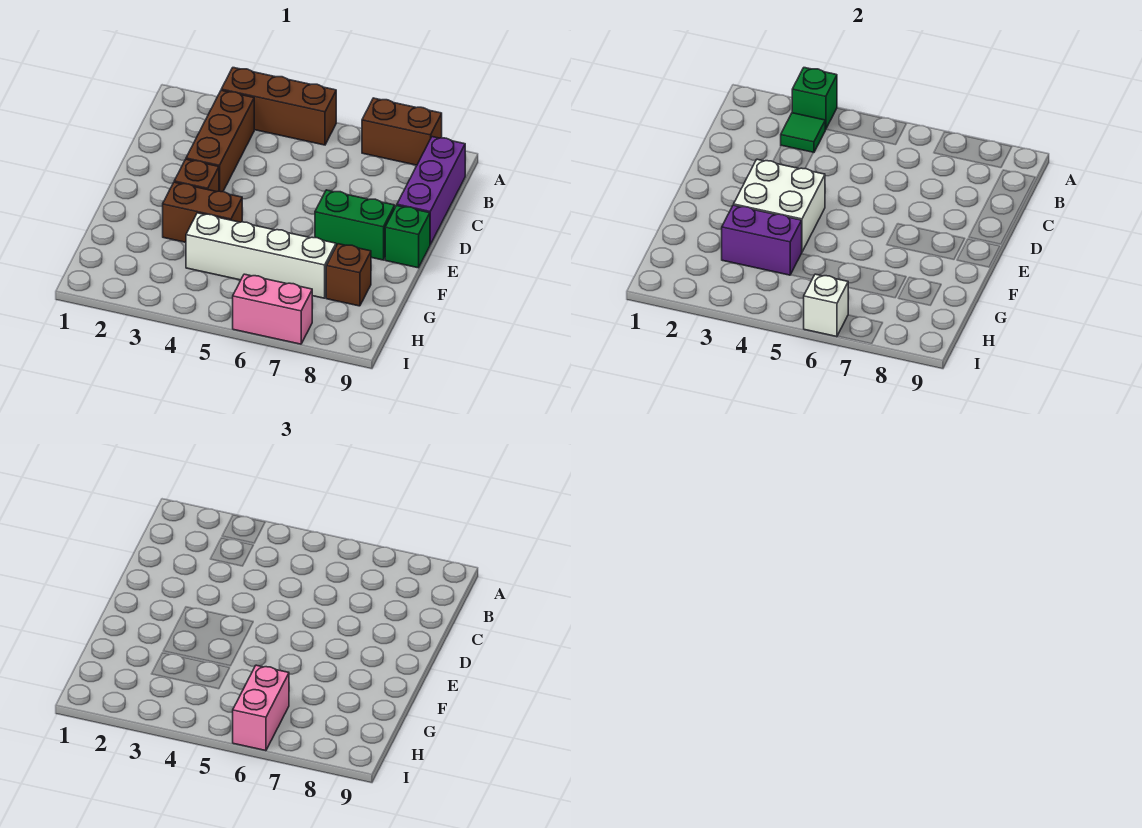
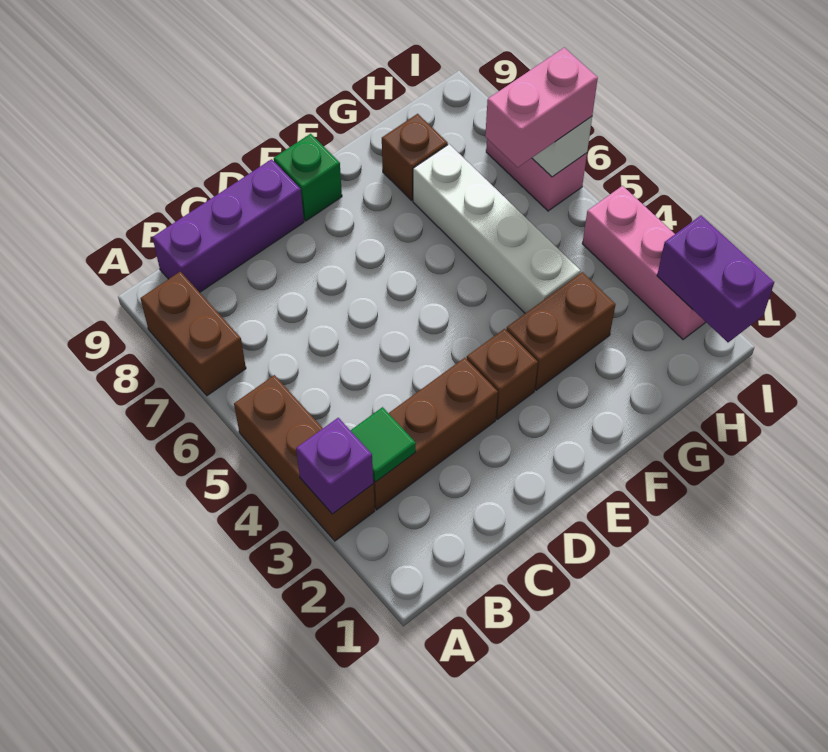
green 1x1 brick [792,68,837,130] -> purple 1x1 brick [296,418,373,514]
white 2x2 brick [734,159,825,252] -> none
green 1x2 brick [315,190,395,260] -> none
brown 1x2 brick [163,182,242,242] -> brown 1x2 brick turned to [506,272,616,390]
purple 1x2 brick [722,205,802,275] -> purple 1x2 brick moved to [657,216,774,342]
none -> pink 1x3 brick [582,186,706,339]

